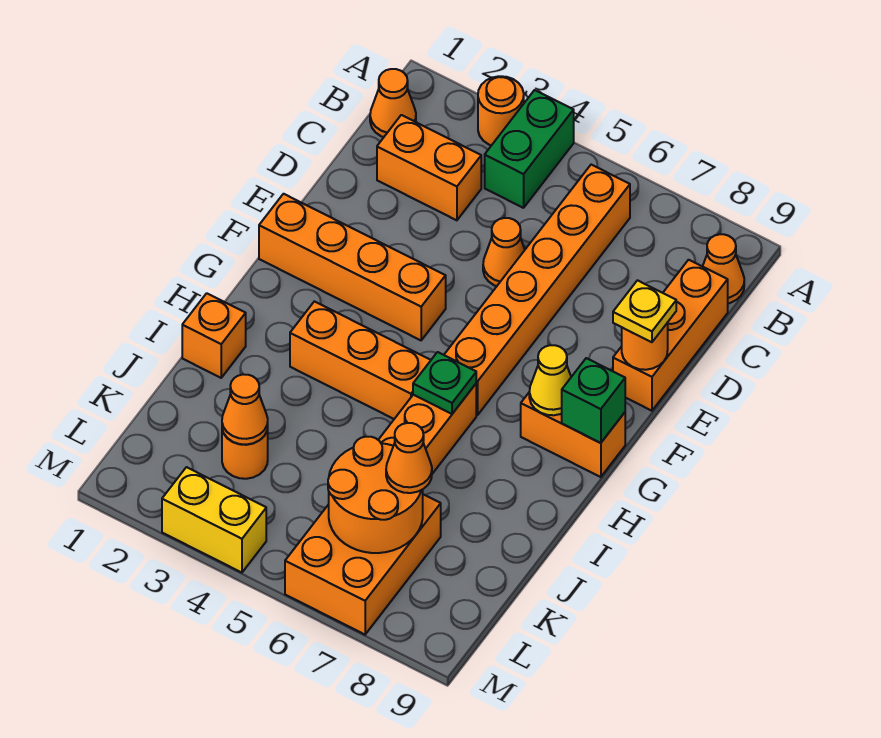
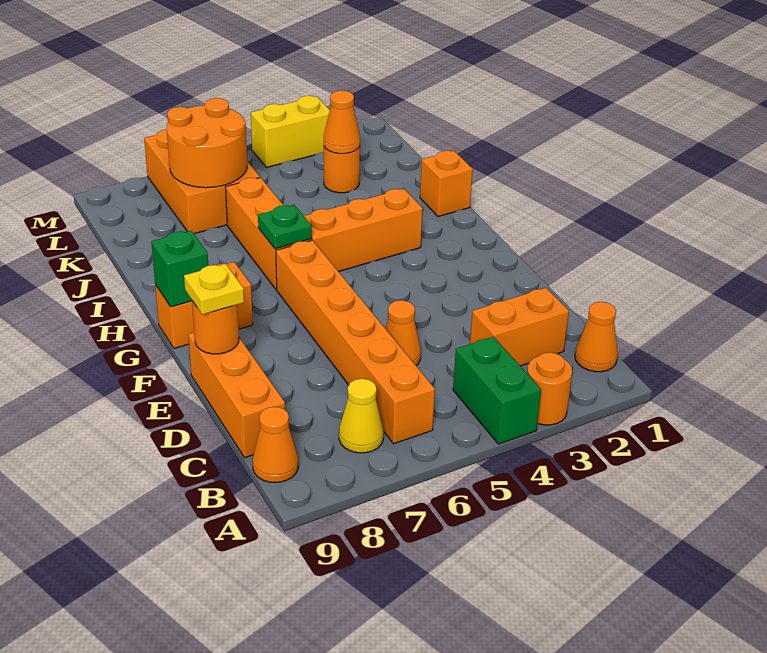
orange 1x4 brick [259,194,446,340] -> none
yellow 1x1 cone [529,345,571,415] -> yellow 1x1 cone moved to [339,379,384,453]
orange 1x1 cone [386,423,432,493] -> none

